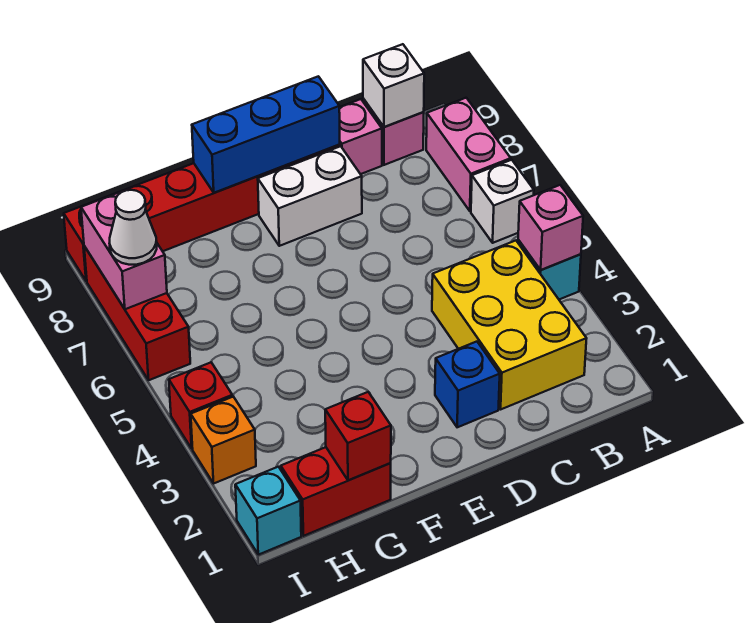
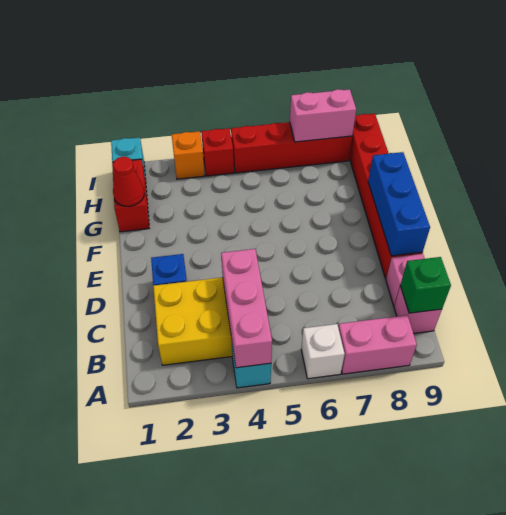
pink 1x1 brick [518,185,583,270] -> pink 1x3 brick [221,249,272,368]
white 1x1 brick [363,44,424,127] -> green 1x1 brick [400,257,451,313]
white 1x2 brick [258,146,362,246] -> none
red 1x1 brick [325,392,391,480] -> red 1x1 cone [113,157,144,206]
red 1x3 brick [84,246,190,380] -> red 1x4 brick [231,122,352,173]
white 1x1 cone [109,190,157,265] -> none

